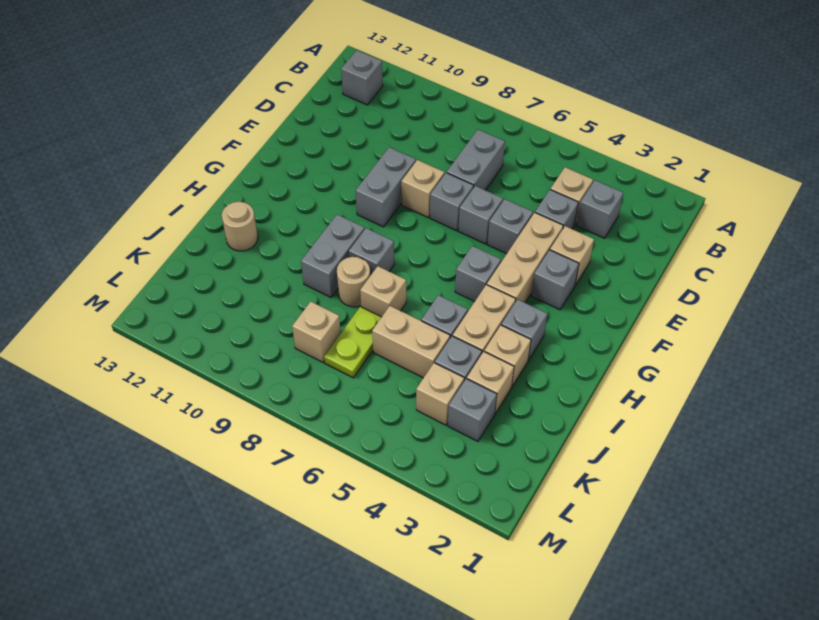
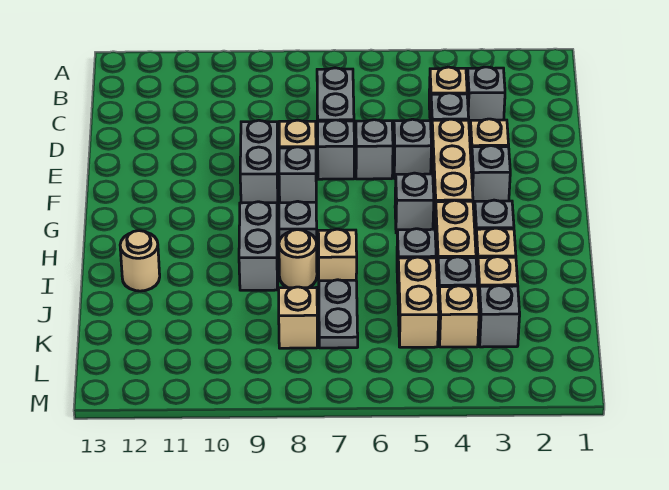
grey 1x1 brick [341,50,383,105] -> grey 1x1 brick moved to [279,147,316,203]
tan 1x2 brick [372,306,450,378] -> tan 1x2 brick turned to [398,257,439,347]
lime 1x2 plate [324,307,381,378] -> grey 1x2 plate [319,280,358,348]

